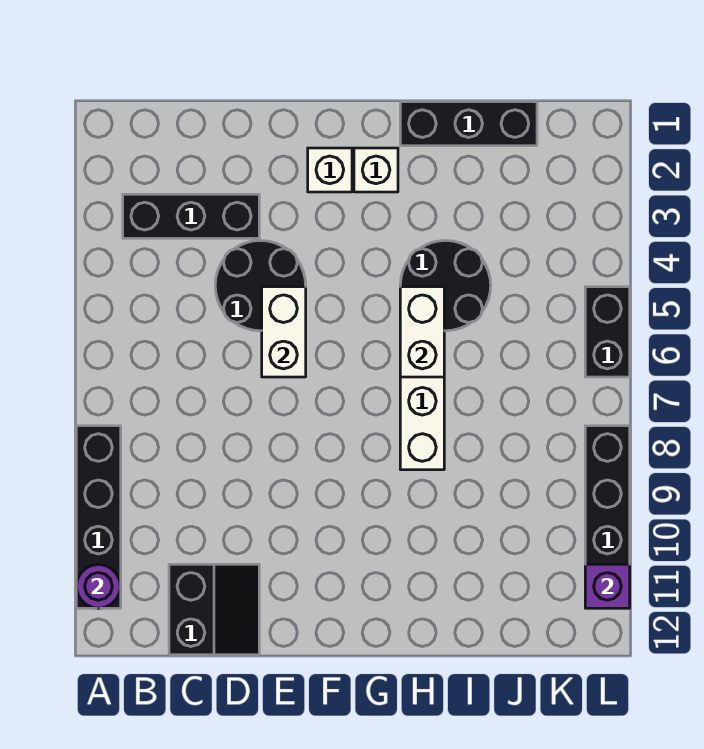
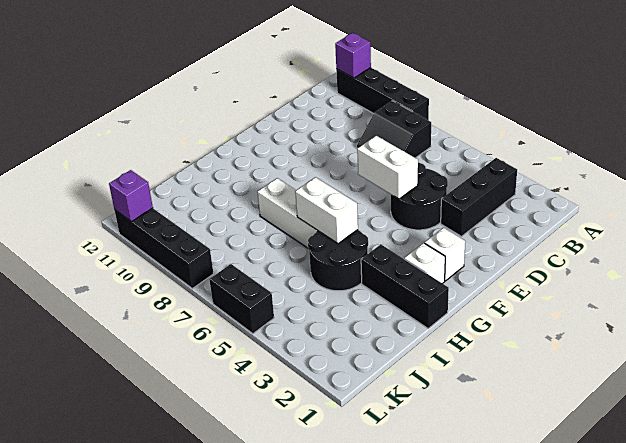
purple 1x1 round brick [76,564,120,608] -> purple 1x1 brick [335,33,371,78]
black 2x2 slope [169,564,259,655] -> black 2x2 slope moved to [357,101,431,158]
black 1x3 brick [400,102,537,146] -> black 1x3 brick turned to [361,244,449,328]

